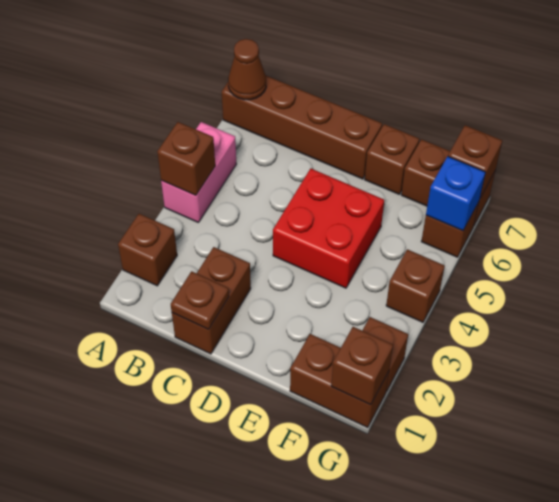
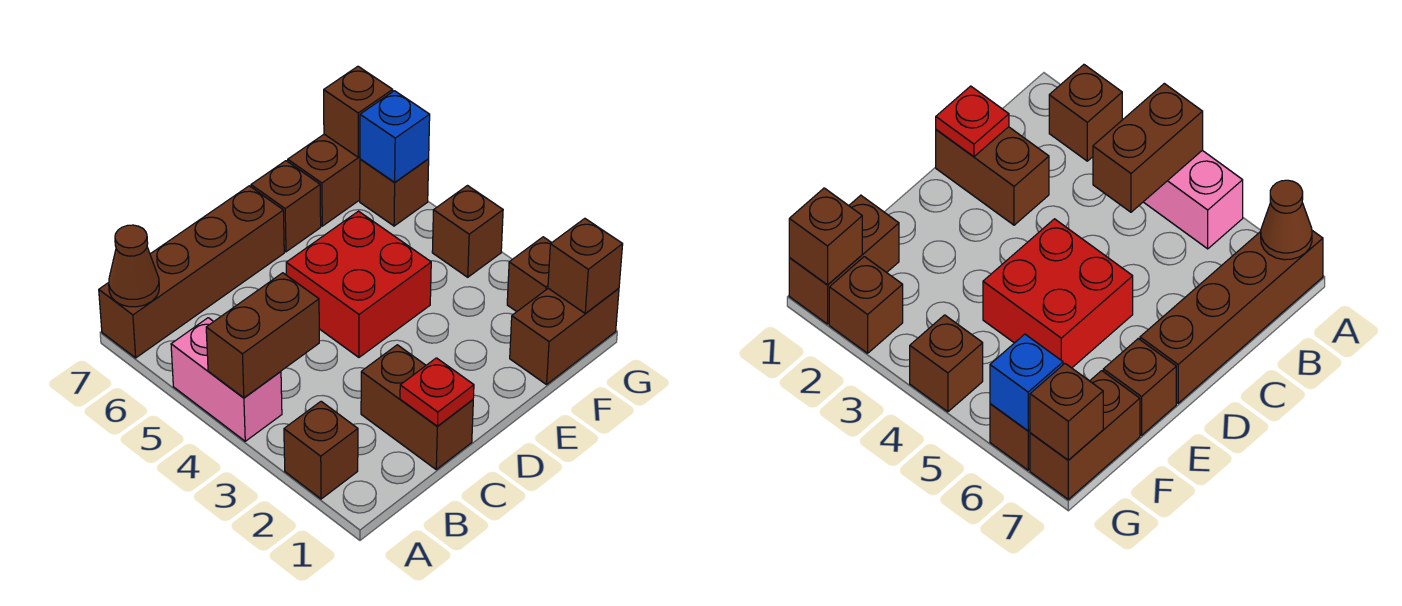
brown 1x1 brick [157,122,215,195] -> brown 1x2 brick [206,273,319,398]
brown 1x1 plate [171,271,229,329] -> red 1x1 plate [400,358,474,426]

